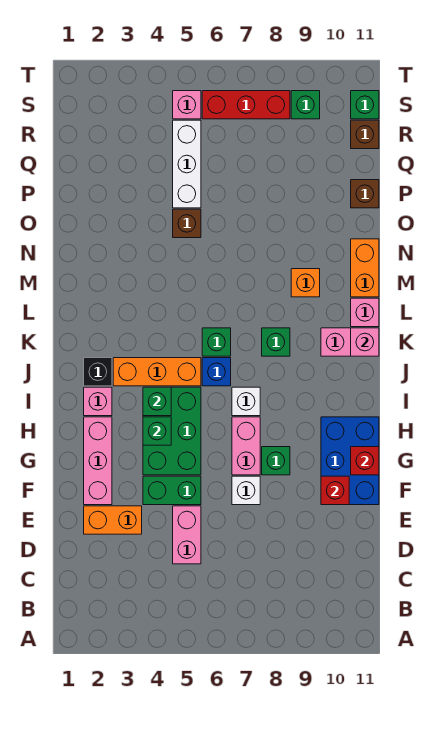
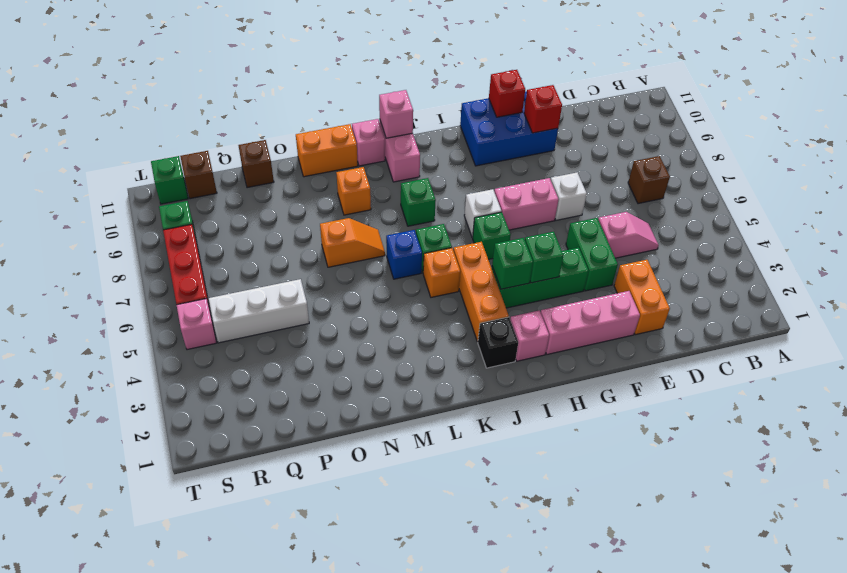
pink 1x2 brick [173,506,201,564] -> pink 1x2 slope [598,212,659,258]
green 2x3 brick [143,387,201,475] -> green 1x3 brick [492,248,589,308]
green 1x1 brick [262,447,290,475] -> green 1x1 brick moved to [472,212,511,260]
blue 1x1 brick [202,358,231,386] -> blue 1x1 brick moved to [386,230,422,279]
none -> orange 1x1 brick [423,248,460,297]
none -> orange 1x2 slope [320,218,385,267]
brown 1x1 brick [173,209,201,238] -> brown 1x1 brick moved to [628,156,670,204]

